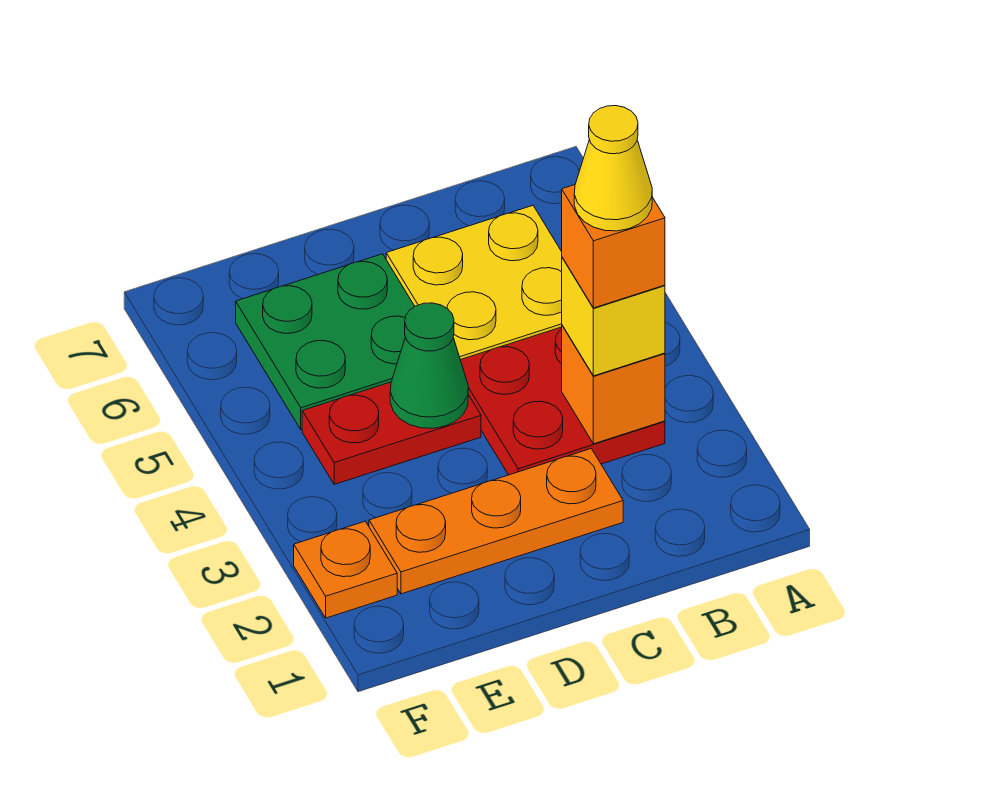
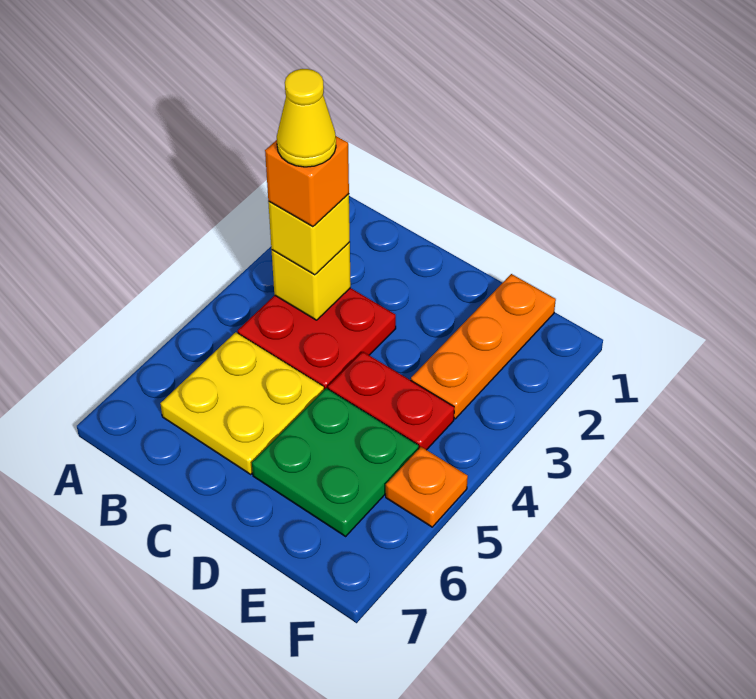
orange 1x1 brick [562,326,665,444] -> yellow 1x1 brick [272,242,351,320]
orange 1x3 plate [369,449,623,594] -> orange 1x3 plate turned to [411,274,556,419]
green 1x1 cone [390,303,468,428] -> none
orange 1x1 plate [294,521,397,618] -> orange 1x1 plate moved to [386,447,468,527]

